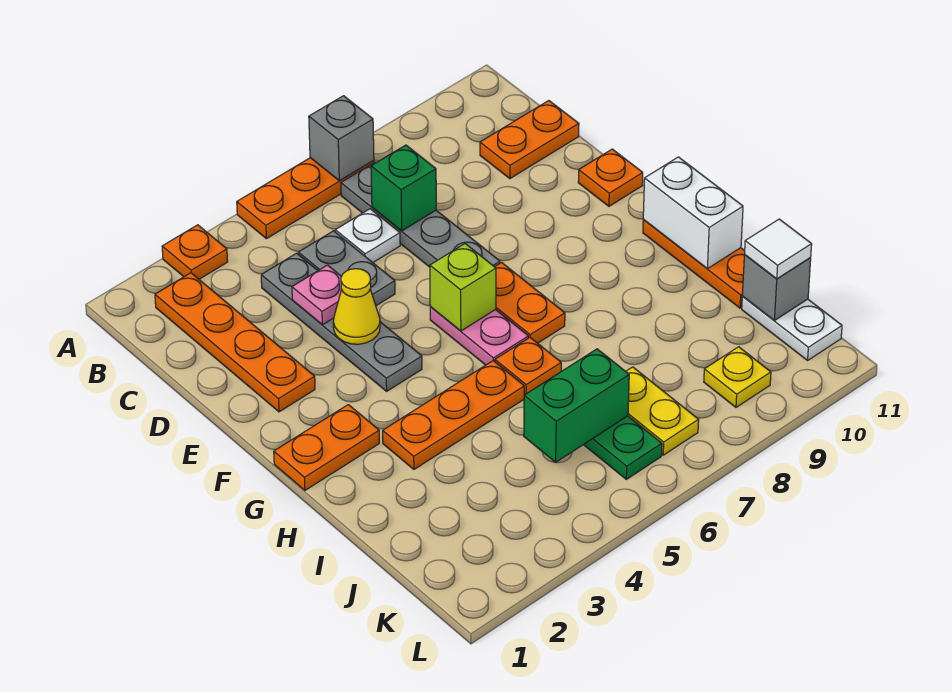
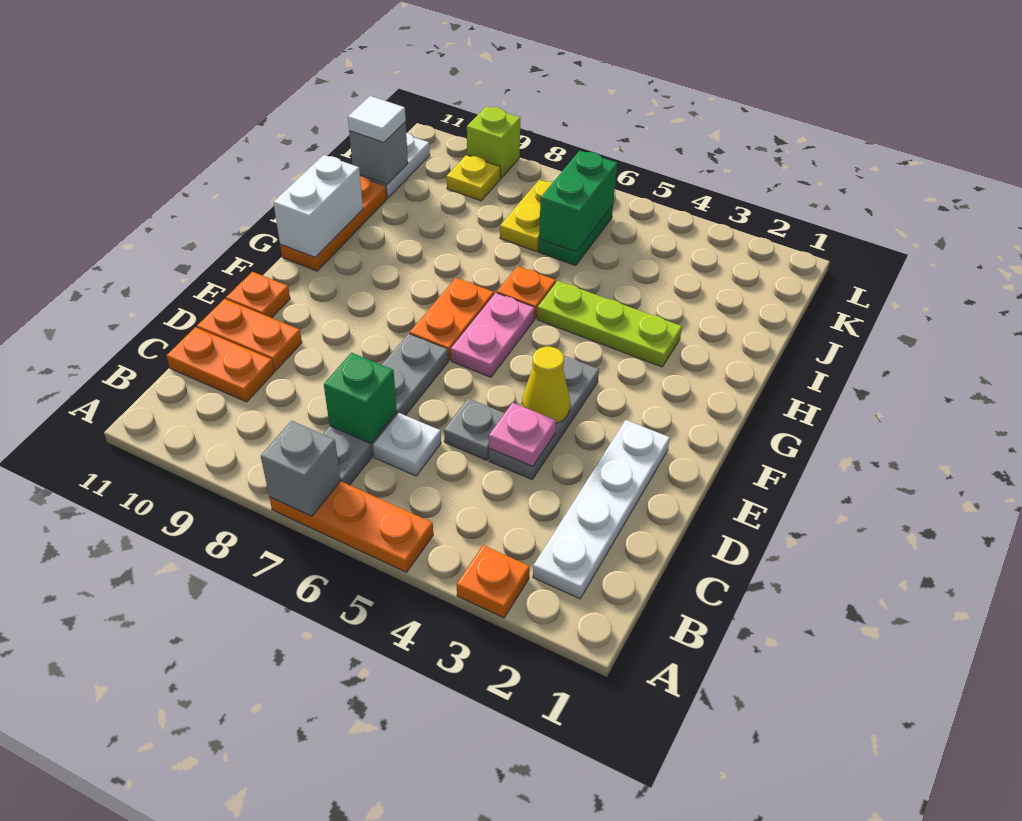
orange 1x4 plate [155,273,315,412] -> white 1x4 plate [533,420,670,599]
grey 1x4 plate [261,253,422,391] -> grey 1x3 plate [489,356,599,479]
grey 1x2 plate [298,231,395,306] -> grey 1x1 plate [444,398,505,460]
lime 1x1 brick [430,244,496,331] -> lime 1x1 brick moved to [467,106,520,178]
orange 1x2 plate [274,405,379,490] -> orange 1x2 plate moved to [197,299,302,371]
orange 1x3 plate [383,361,524,469] -> lime 1x3 plate [537,281,682,367]
green 1x2 brick [524,349,629,462] -> green 1x2 brick turned to [539,151,617,252]

